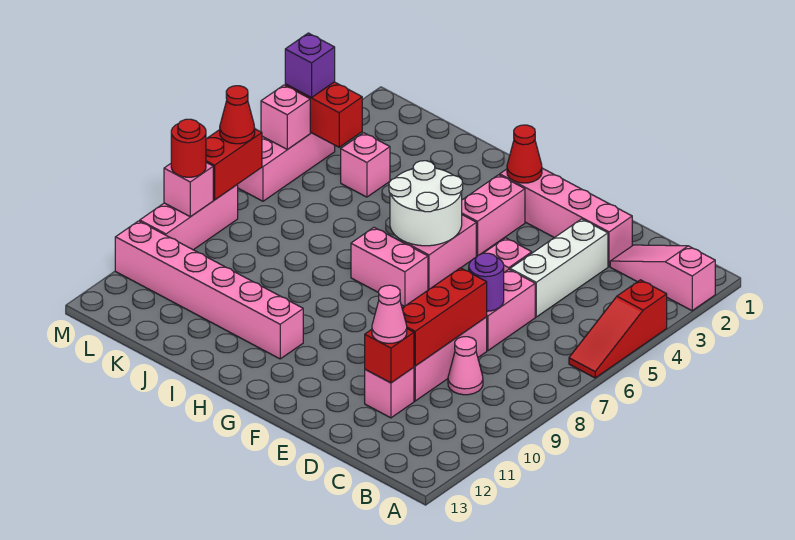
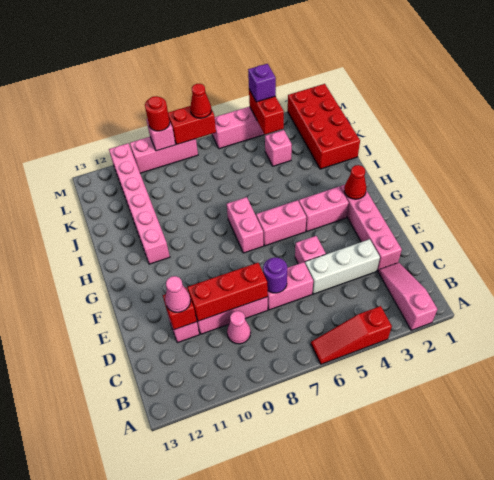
white 2x2 round brick [389,161,463,246] -> none
none -> red 2x4 brick [288,84,360,169]
pink 1x1 brick [261,85,310,149] -> none

